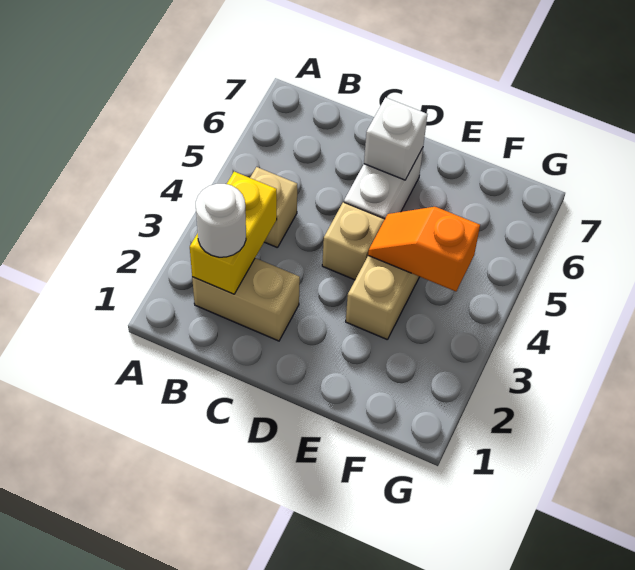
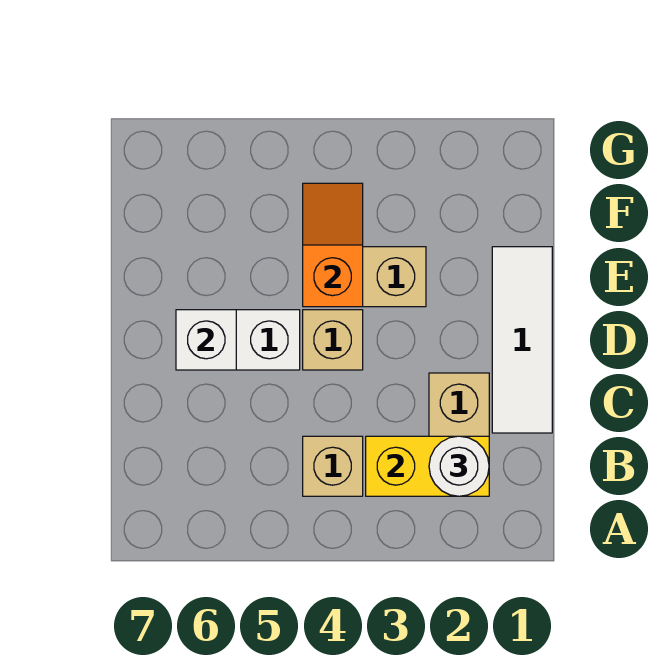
none -> white 1x3 tile [492,247,552,433]
orange 1x2 slope [368,207,480,291] -> orange 1x2 slope turned to [303,183,363,307]

